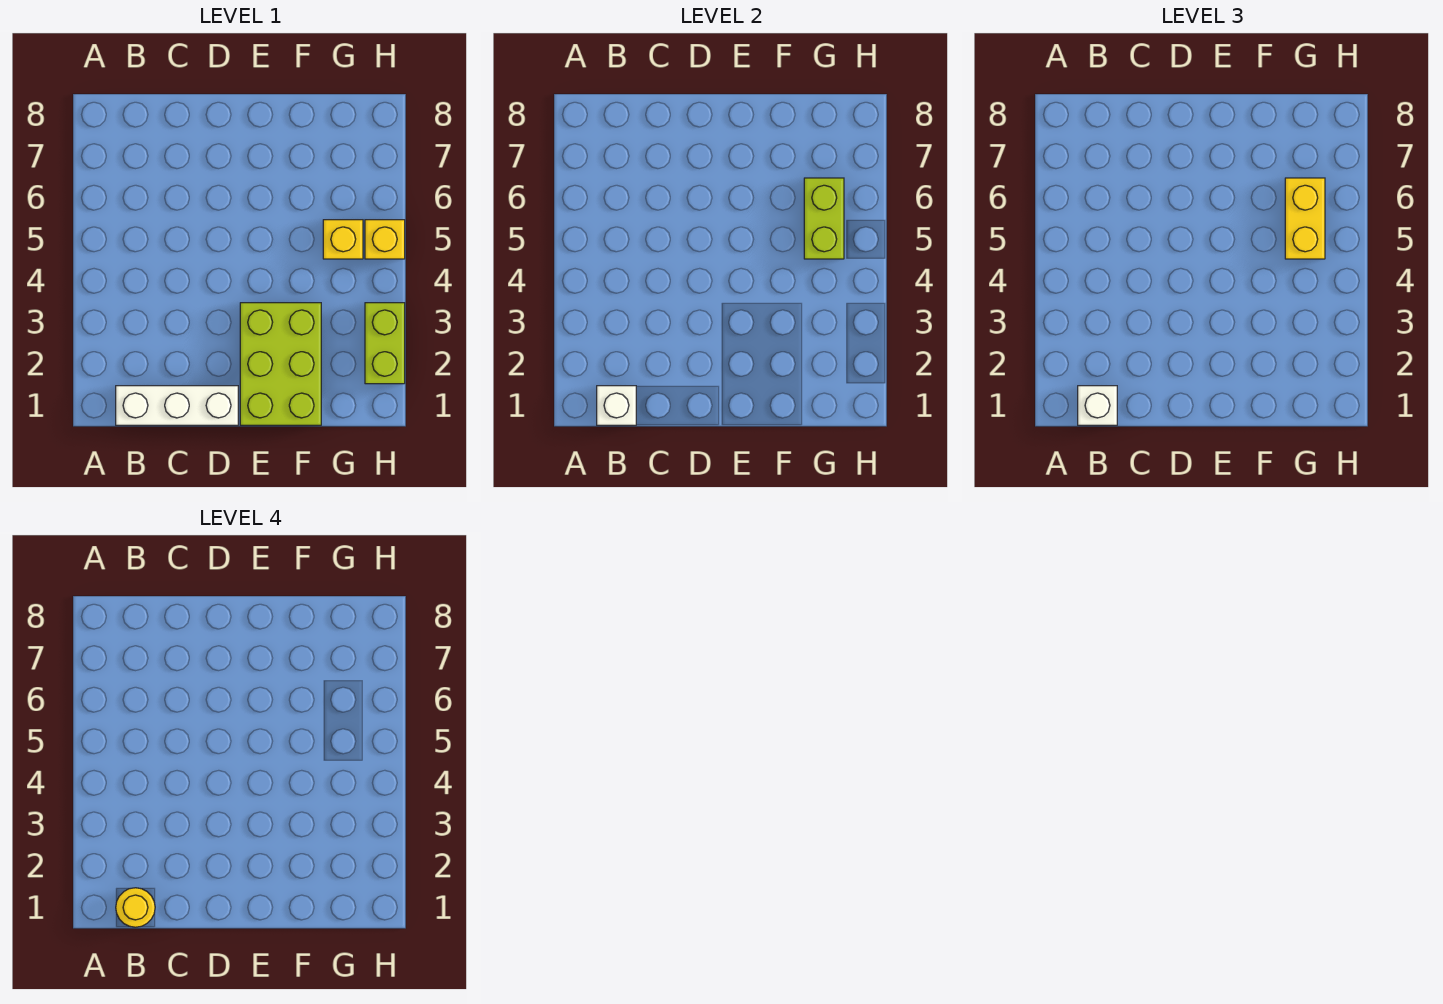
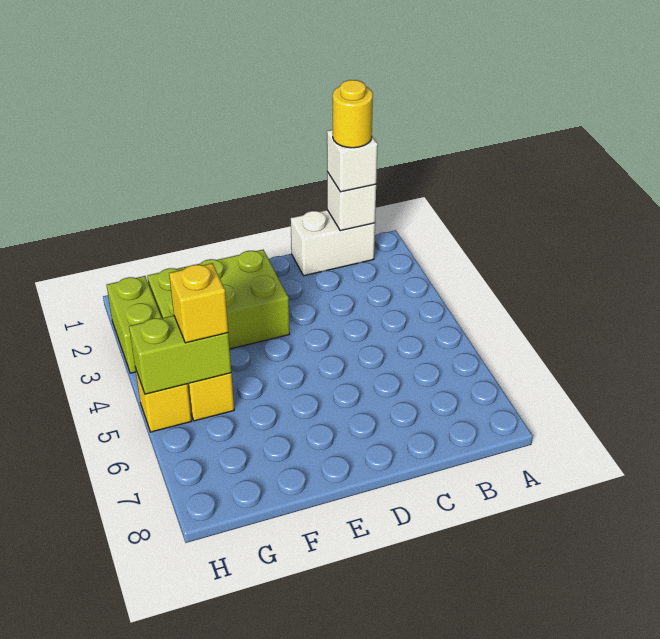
white 1x3 brick [116,386,238,425] -> white 1x2 brick [291,210,375,276]
lime 2x3 brick [240,303,321,425] -> lime 2x3 brick turned to [147,250,290,349]
lime 1x2 brick [804,178,844,259] -> lime 1x2 brick turned to [129,315,231,394]
yellow 1x2 brick [1285,178,1325,259] -> yellow 1x1 brick [169,263,228,343]

